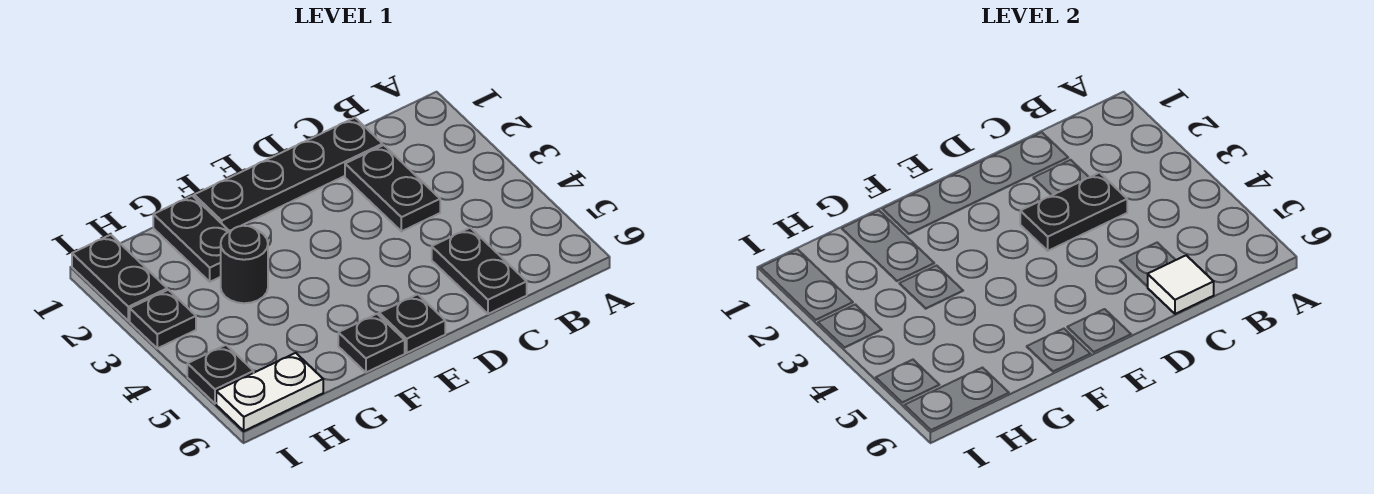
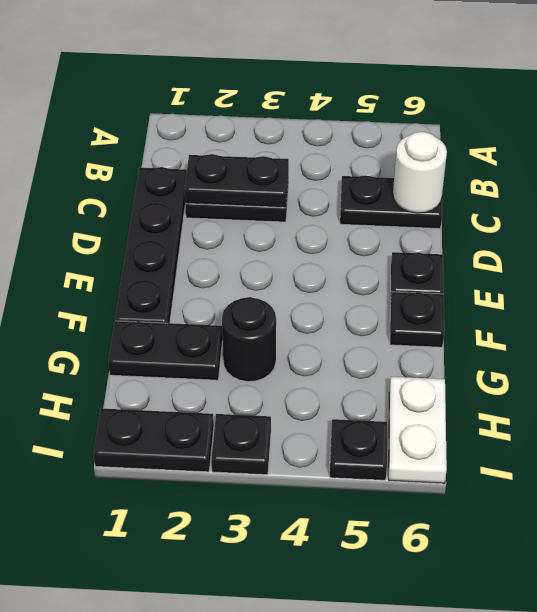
black 1x2 plate [1020,173,1127,251] -> black 1x2 plate turned to [184,154,289,208]
white 1x1 tile [1148,255,1214,314] -> white 1x1 round brick [393,132,447,213]

